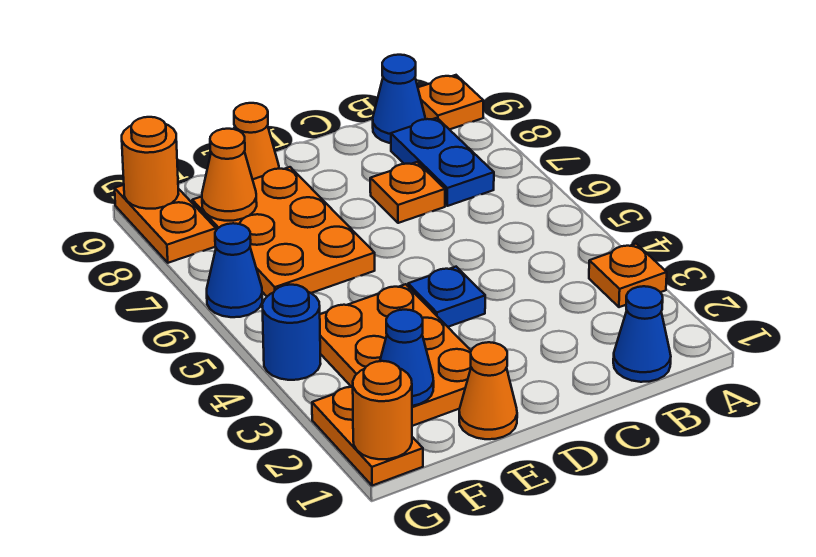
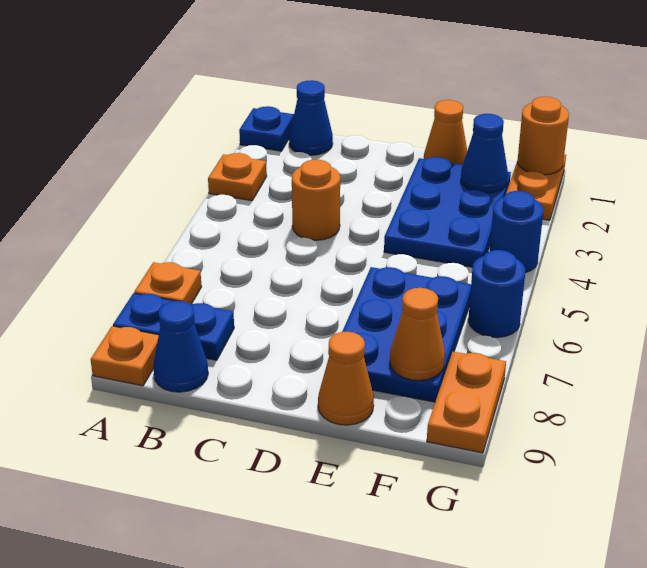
blue 1x2 plate [391,118,494,206] -> blue 1x2 plate turned to [113,293,234,360]
orange 1x1 plate [370,162,445,223] -> orange 1x1 plate moved to [134,262,202,304]
blue 1x1 plate [408,267,485,327] -> blue 1x1 plate moved to [239,106,294,151]
orange 2x3 plate [320,284,471,426] -> blue 2x3 plate [384,157,511,267]
orange 2x3 plate [192,167,375,296] -> blue 2x3 plate [342,267,471,402]
blue 1x1 cone [207,223,262,317] -> blue 1x1 round brick [468,250,525,338]
orange 1x1 round brick [122,117,178,209] -> orange 1x1 round brick moved to [292,159,340,240]

